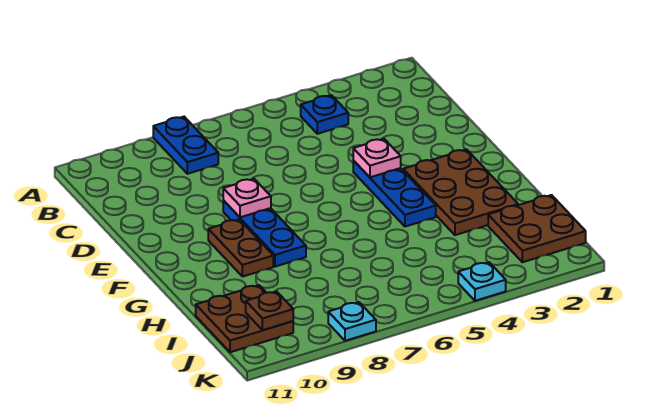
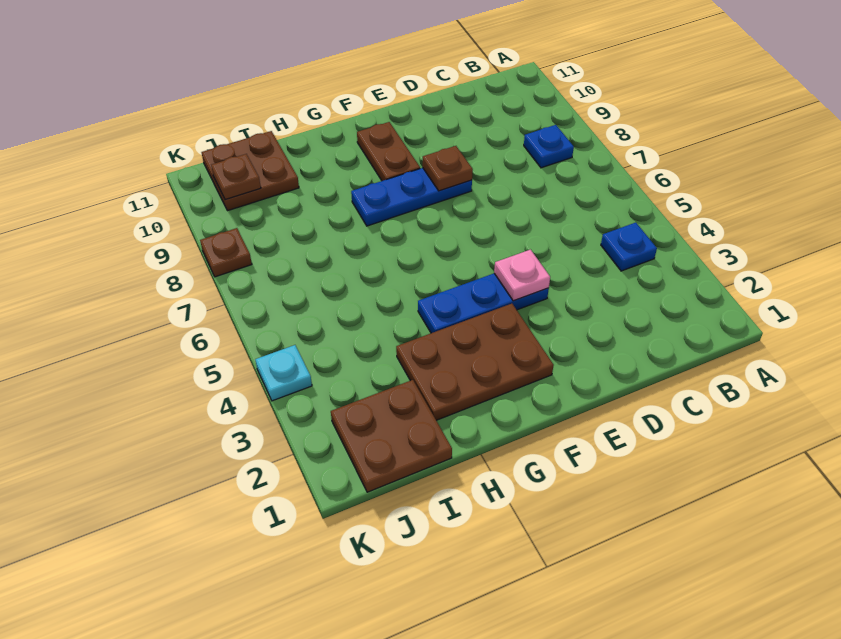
blue 1x2 plate [153,117,218,174] -> blue 1x1 plate [524,125,574,168]
pink 1x1 plate [223,179,271,217] -> brown 1x1 plate [423,146,473,191]
brown 1x2 plate [208,219,273,277] -> brown 1x2 plate turned to [357,122,420,181]
cyan 1x1 plate [328,302,376,341] -> brown 1x1 plate [200,228,252,277]

